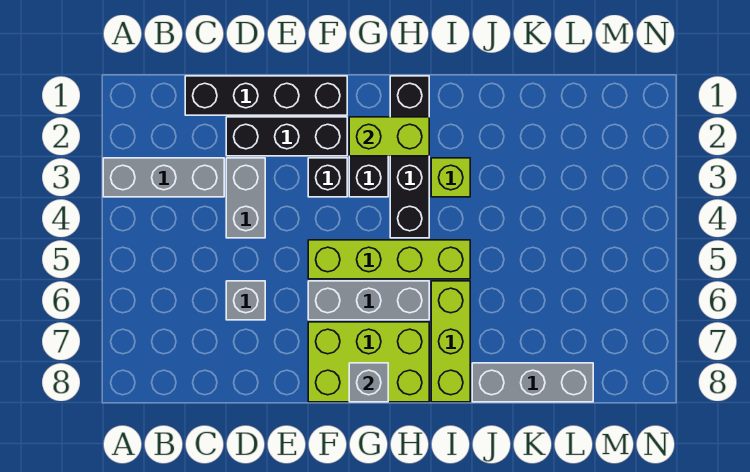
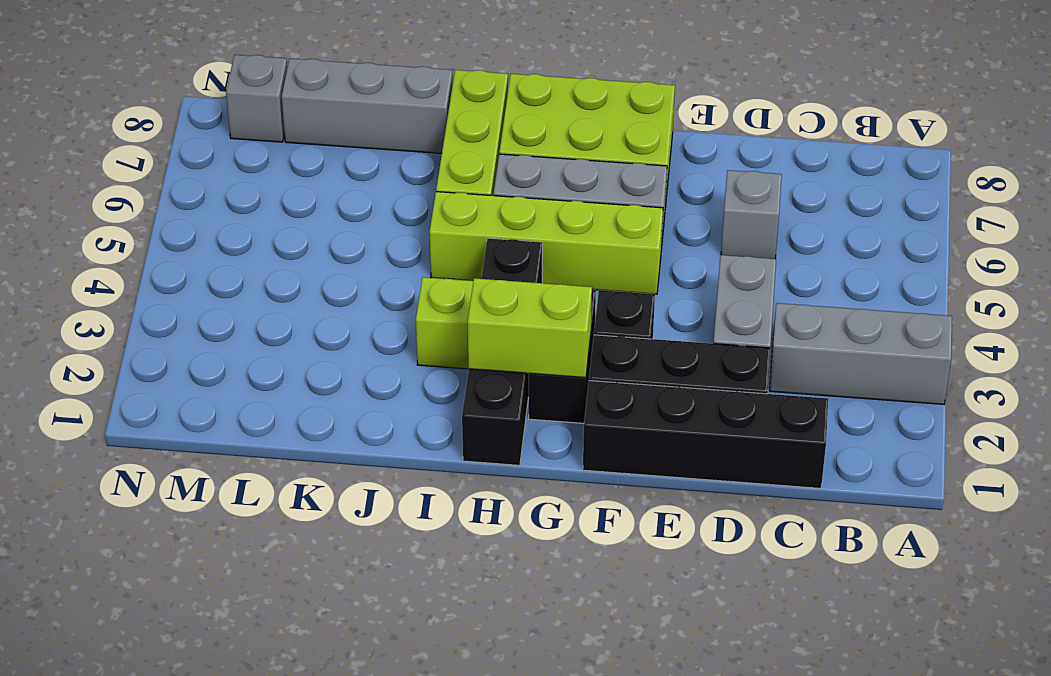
grey 1x1 brick [349,363,388,402] -> grey 1x1 brick moved to [226,55,287,142]

